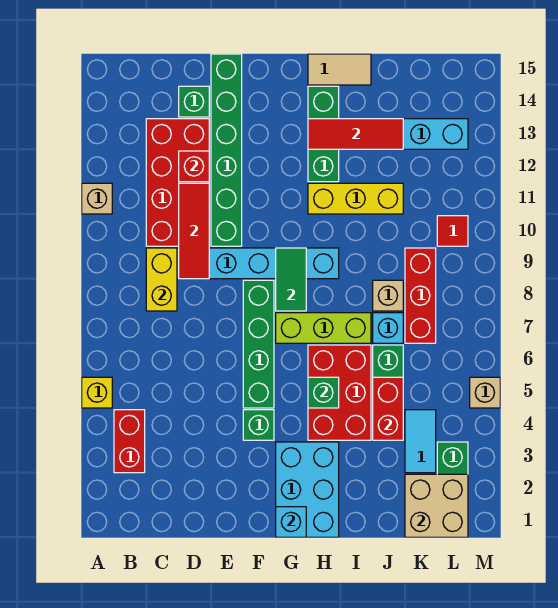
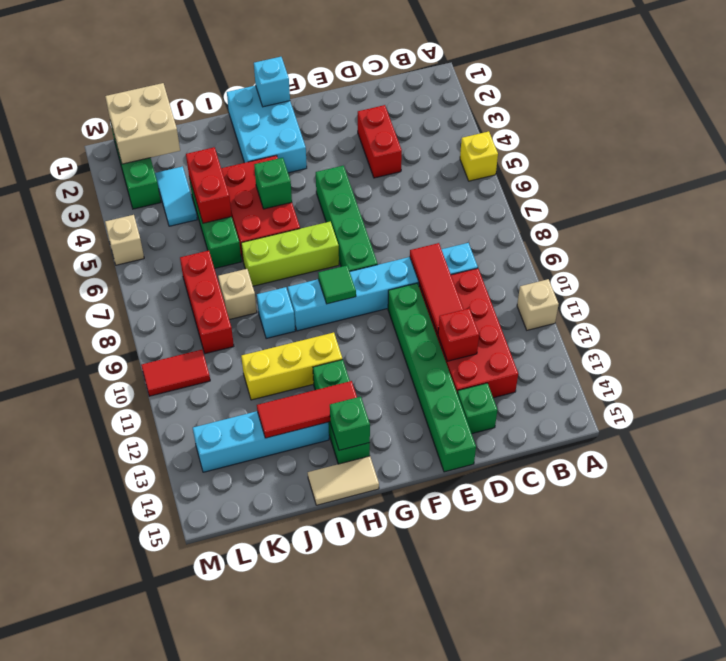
red 1x2 brick [114,410,145,473] -> red 1x2 brick moved to [358,105,402,178]
yellow 1x2 brick [146,248,177,311] -> none
green 1x1 brick [243,410,274,440] -> green 1x1 brick moved to [330,397,370,450]
green 1x2 tile [276,248,306,311] -> green 1x1 tile [318,266,356,304]
cyan 1x1 brick [373,313,403,343] -> cyan 1x1 brick moved to [257,287,295,339]
red 1x1 tile [437,216,468,246] -> red 1x2 tile [141,350,210,396]

